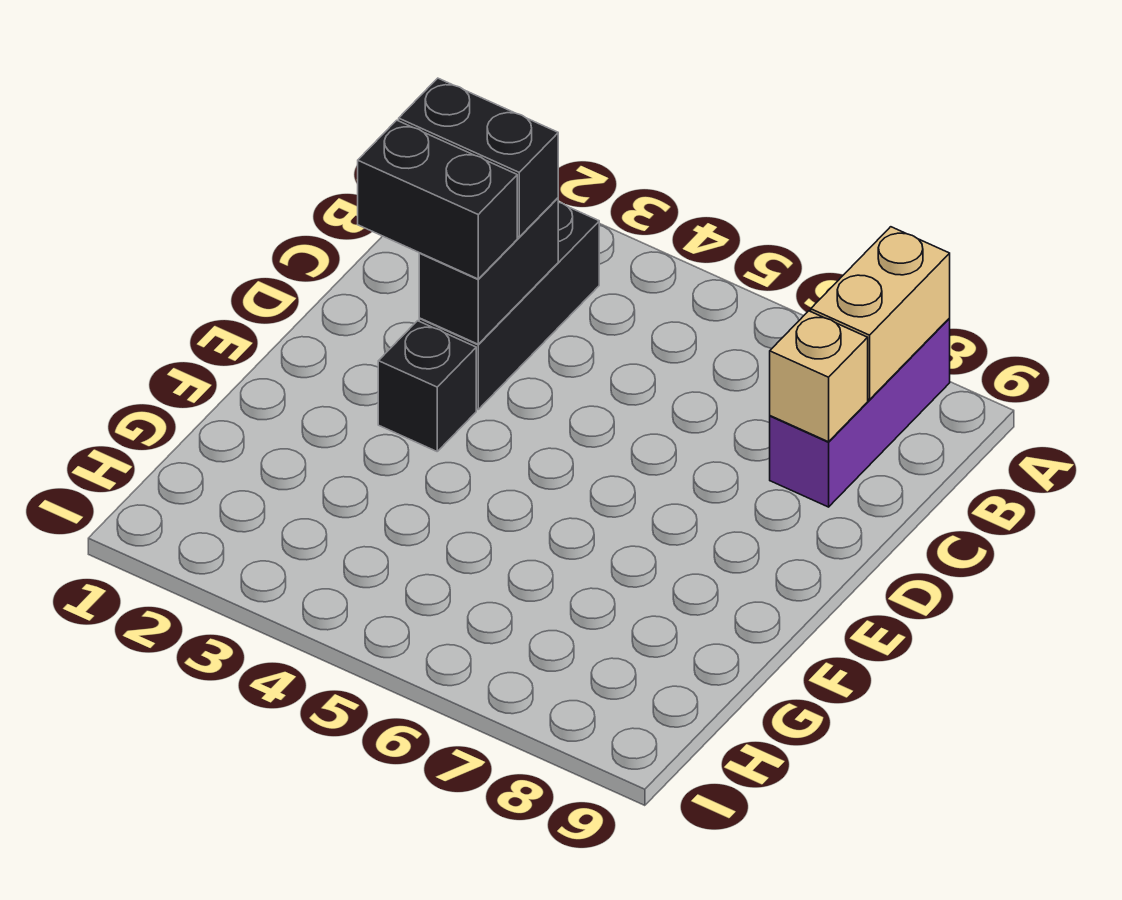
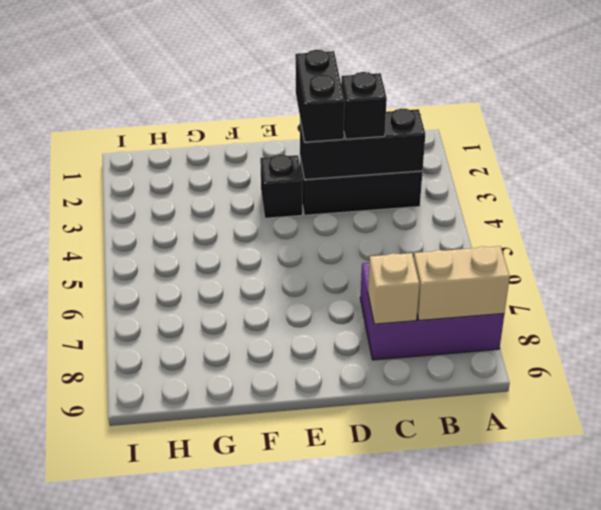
purple 1x3 brick [770,319,950,507] -> purple 2x3 brick [360,263,504,360]
black 1x2 brick [399,78,558,237] -> black 1x1 brick [341,72,387,139]
black 1x2 brick [419,198,558,344] -> black 1x3 brick [300,108,425,180]

